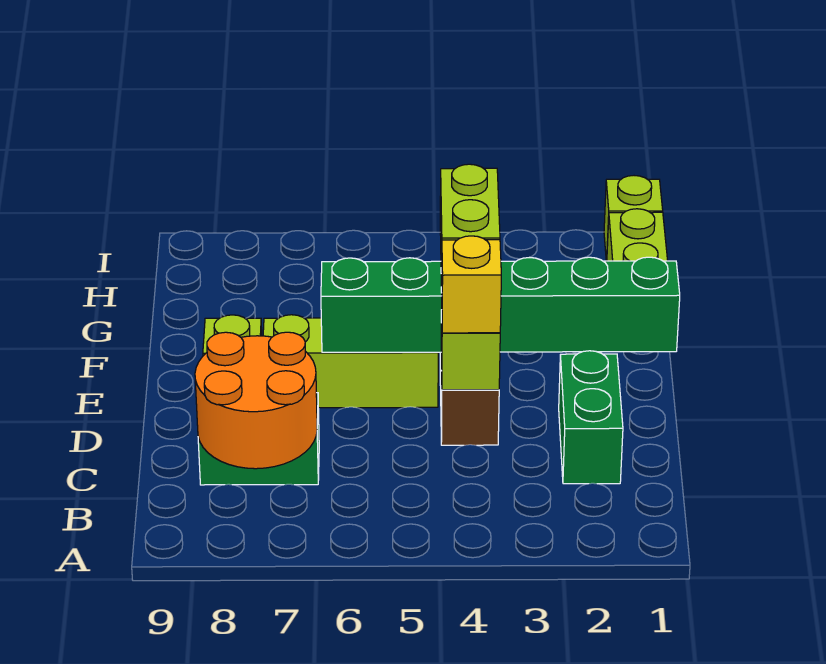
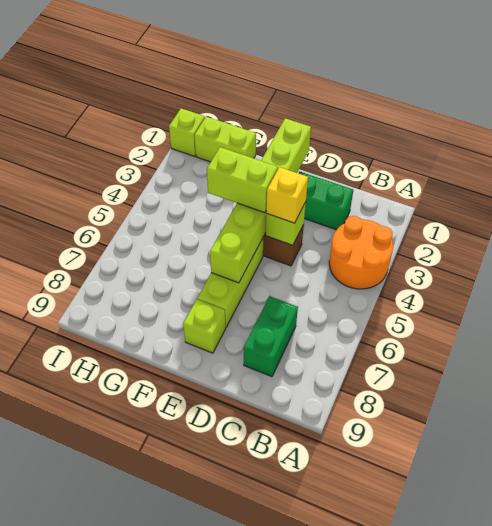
orange 2x2 round brick [195,332,317,469] -> orange 2x2 round brick moved to [329,216,393,289]
green 1x6 brick [321,257,680,352] -> lime 1x6 brick [210,118,311,283]

